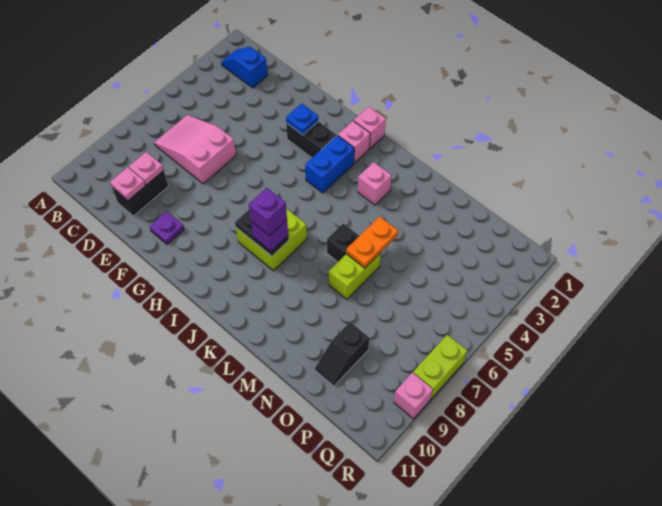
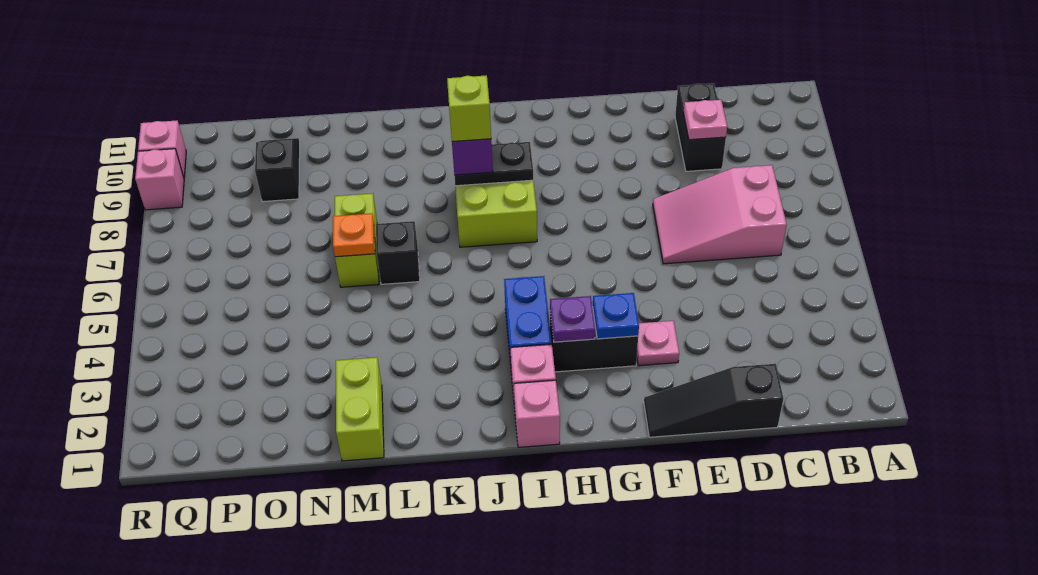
blue 1x2 slope [221,47,268,88] -> none
pink 2x3 slope [154,115,236,184] -> pink 2x3 slope turned to [653,165,787,264]
none -> black 1x3 slope [644,364,783,437]
pink 1x1 plate [110,167,146,200] -> pink 1x1 plate moved to [637,321,679,366]
purple 1x1 plate [150,211,184,244] -> purple 1x1 plate moved to [550,296,595,342]
purple 1x1 brick [249,188,287,236] -> lime 1x1 brick [447,75,491,142]
pink 1x1 brick [358,162,392,205] -> pink 1x1 brick moved to [138,120,186,177]
orange 1x2 plate [346,216,398,268] -> orange 1x1 plate [333,213,375,257]
lime 1x2 brick [413,335,467,399] -> lime 1x2 brick moved to [336,357,384,461]

